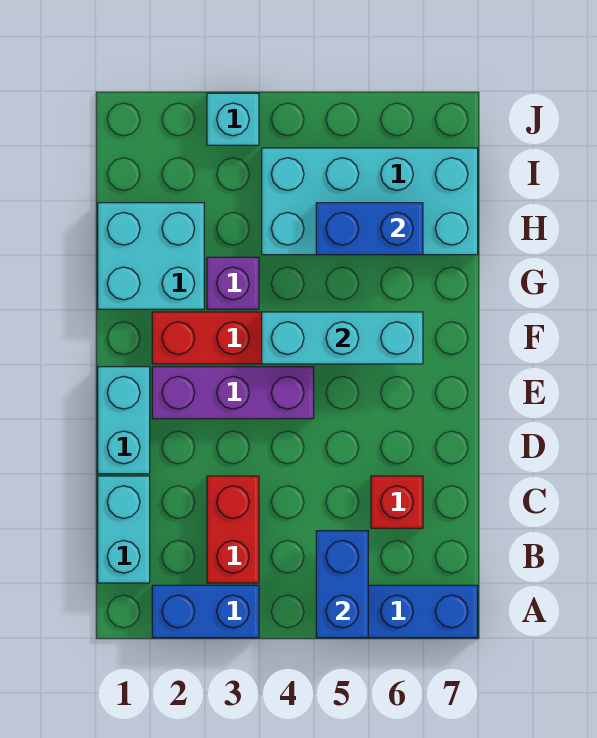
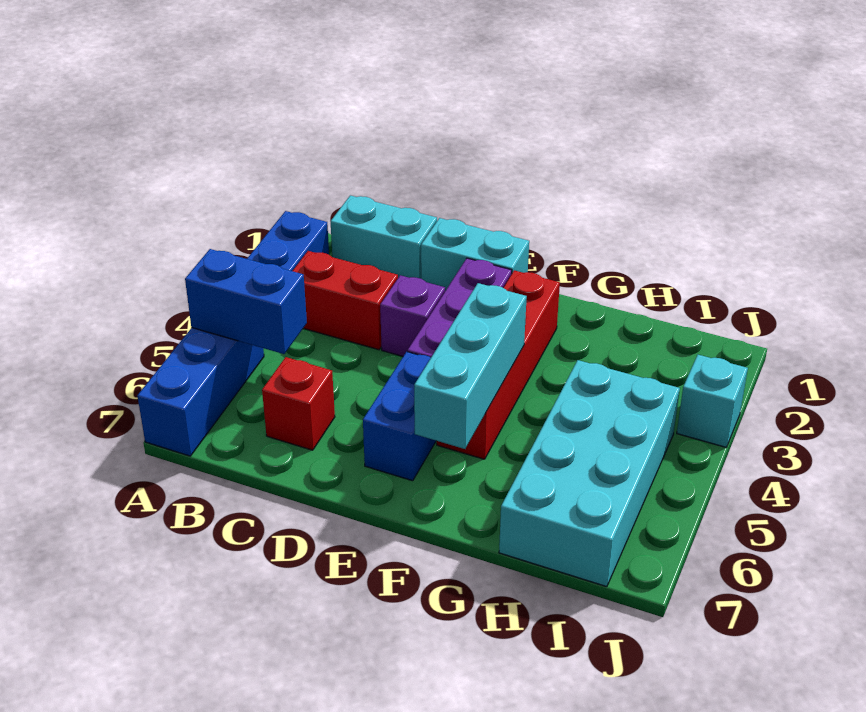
cyan 2x2 brick [98,203,204,309] -> none
purple 1x1 brick [207,257,259,309] -> purple 1x1 brick moved to [380,275,445,356]
blue 1x2 brick [316,203,423,255] -> blue 1x2 brick moved to [363,352,436,481]

